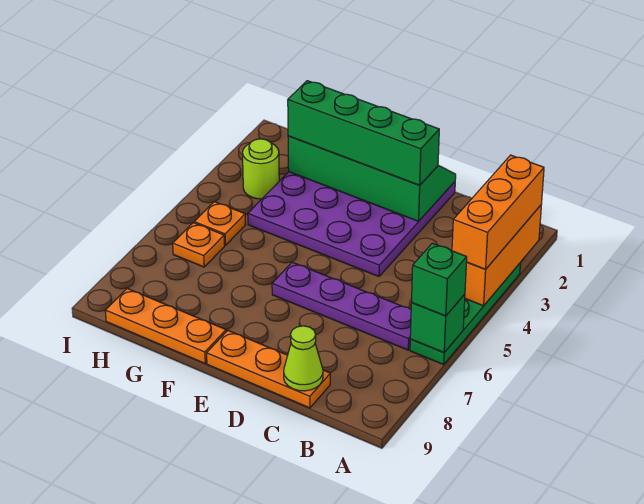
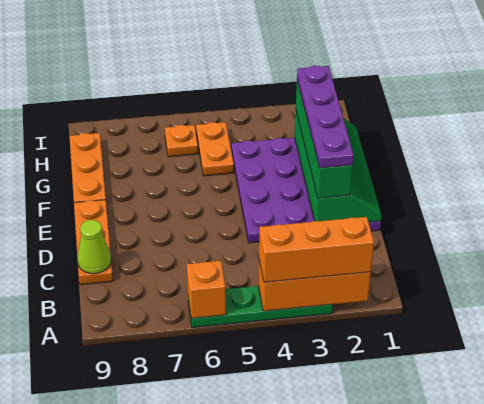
green 1x1 brick [410,294,465,353] -> orange 1x1 brick [187,261,226,318]
green 1x1 brick [412,243,467,316] -> none
purple 1x4 plate [272,262,411,350] -> purple 1x4 plate moved to [297,65,354,168]
lime 1x1 round brick [243,139,279,199] -> none
orange 1x1 plate [194,202,245,245] -> orange 1x2 plate [196,122,234,176]

